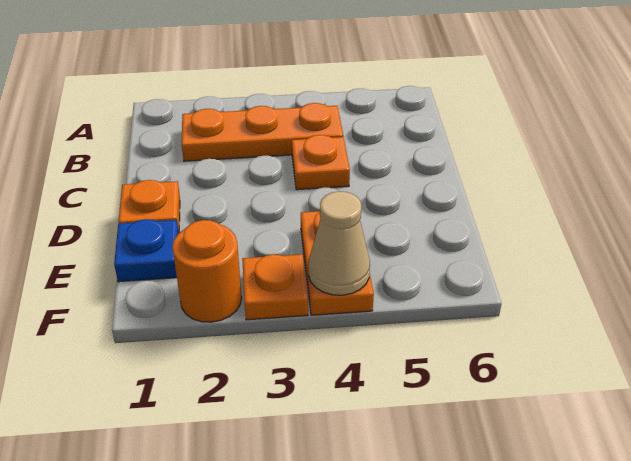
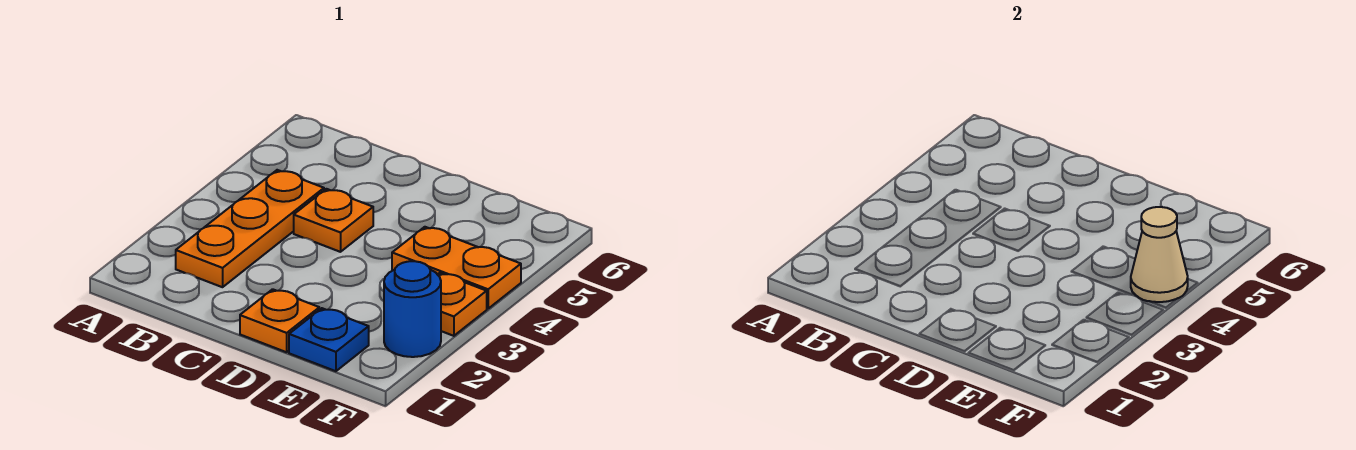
orange 1x1 round brick [172,220,242,322] -> blue 1x1 round brick [384,261,441,357]

